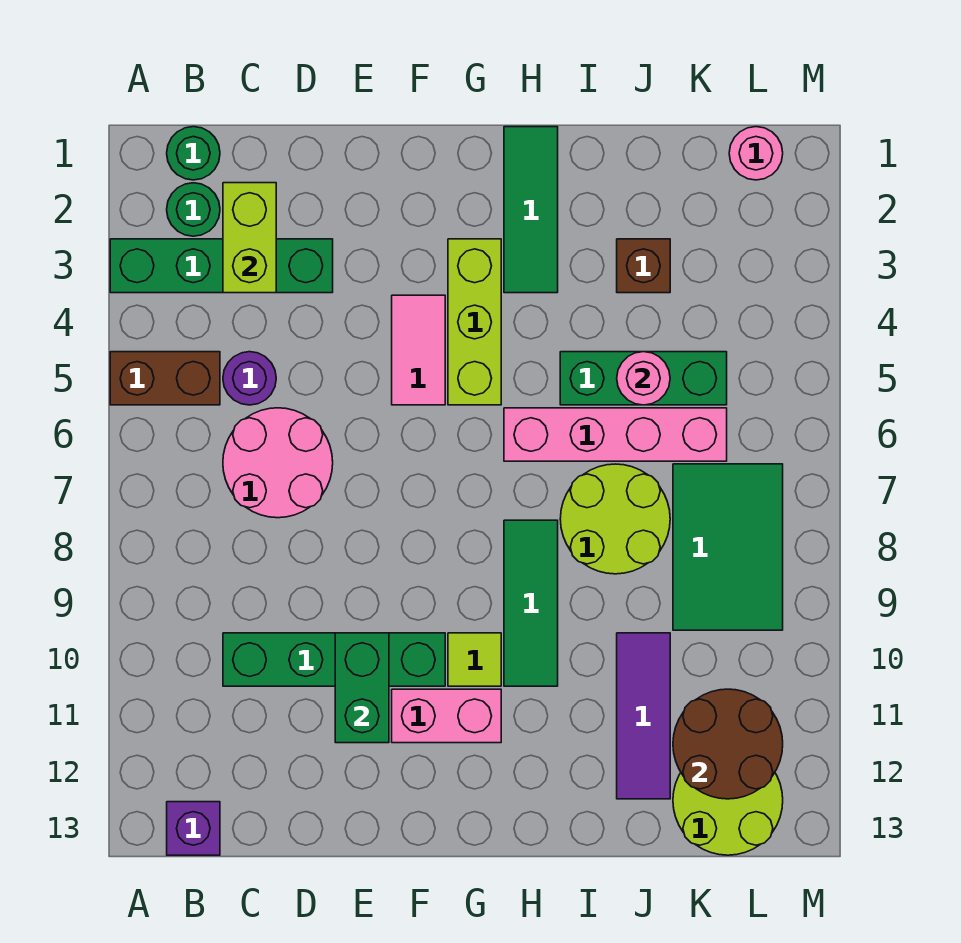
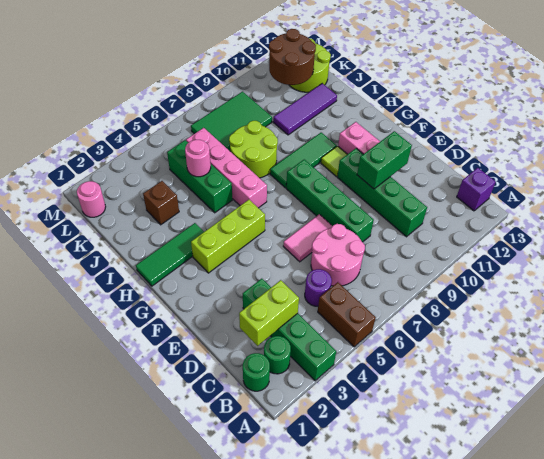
none -> green 1x4 brick [286,160,374,242]
pink 1x2 tile [392,295,445,405] -> pink 1x2 tile moved to [283,214,332,262]

